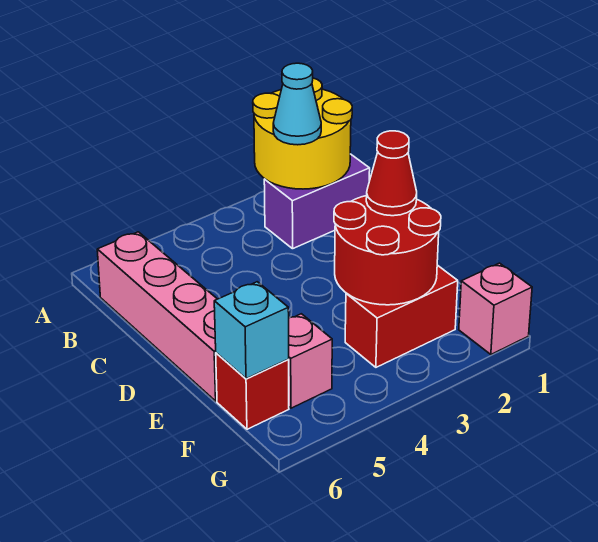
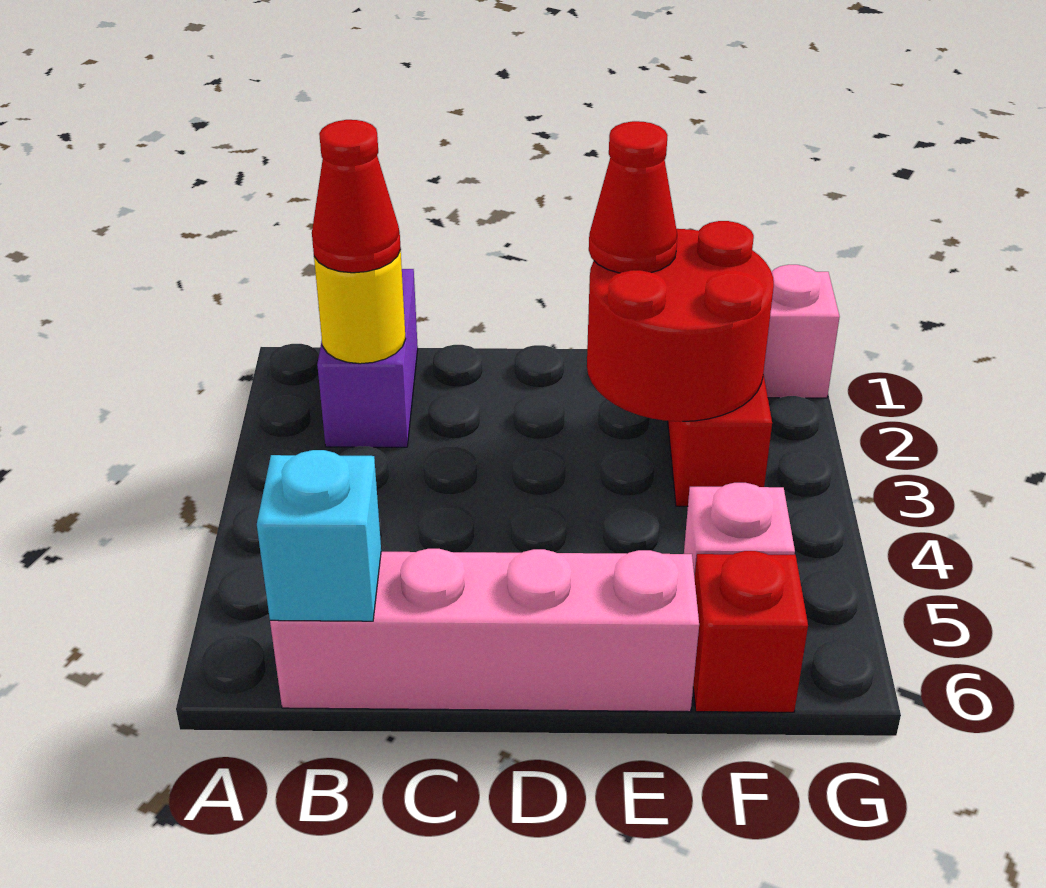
yellow 2x2 round brick [253,78,352,189] -> yellow 1x1 round brick [314,250,406,364]
cyan 1x1 cone [273,63,321,145] -> red 1x1 cone [312,120,401,273]
cyan 1x1 brick [214,282,289,379] -> cyan 1x1 brick moved to [257,450,381,621]

